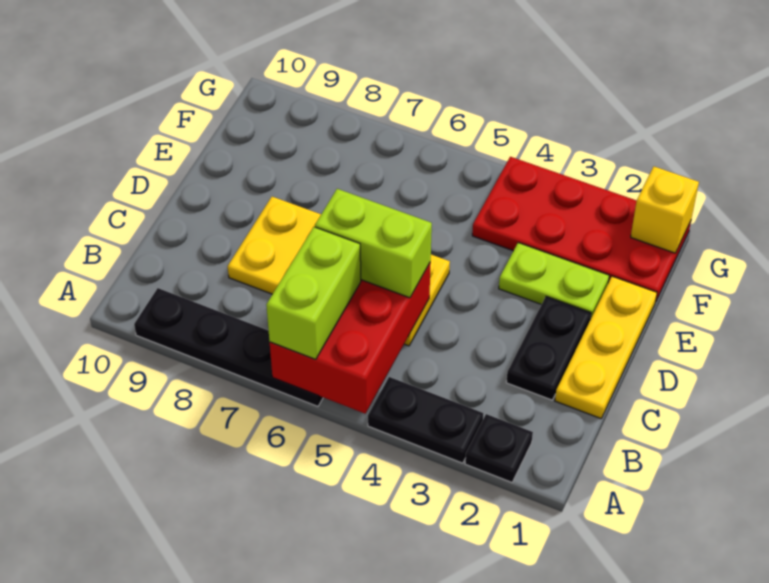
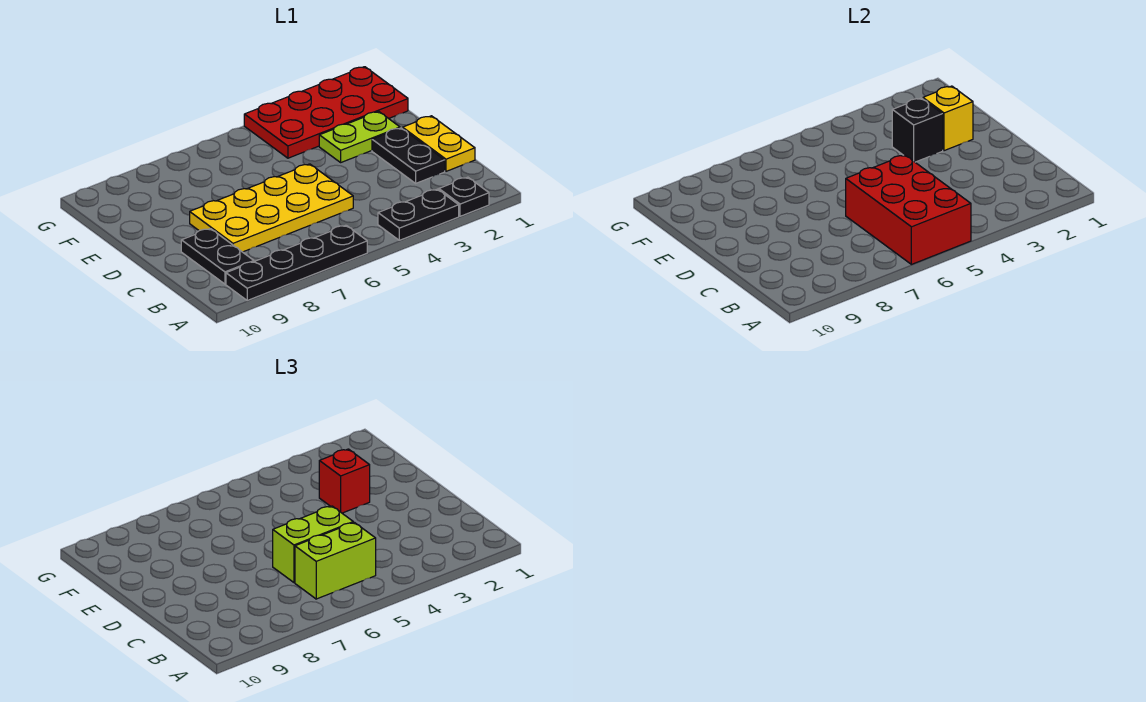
lime 1x2 brick [266,227,361,359] -> lime 1x2 brick turned to [295,522,376,599]
none -> black 1x2 plate [181,229,254,284]
yellow 1x3 plate [555,276,657,418] -> yellow 1x2 plate [403,116,475,171]
none -> black 1x1 brick [892,98,943,162]
none -> red 1x1 brick [319,449,370,513]
yellow 1x1 brick [631,167,699,253] -> yellow 1x1 brick moved to [923,86,973,151]

